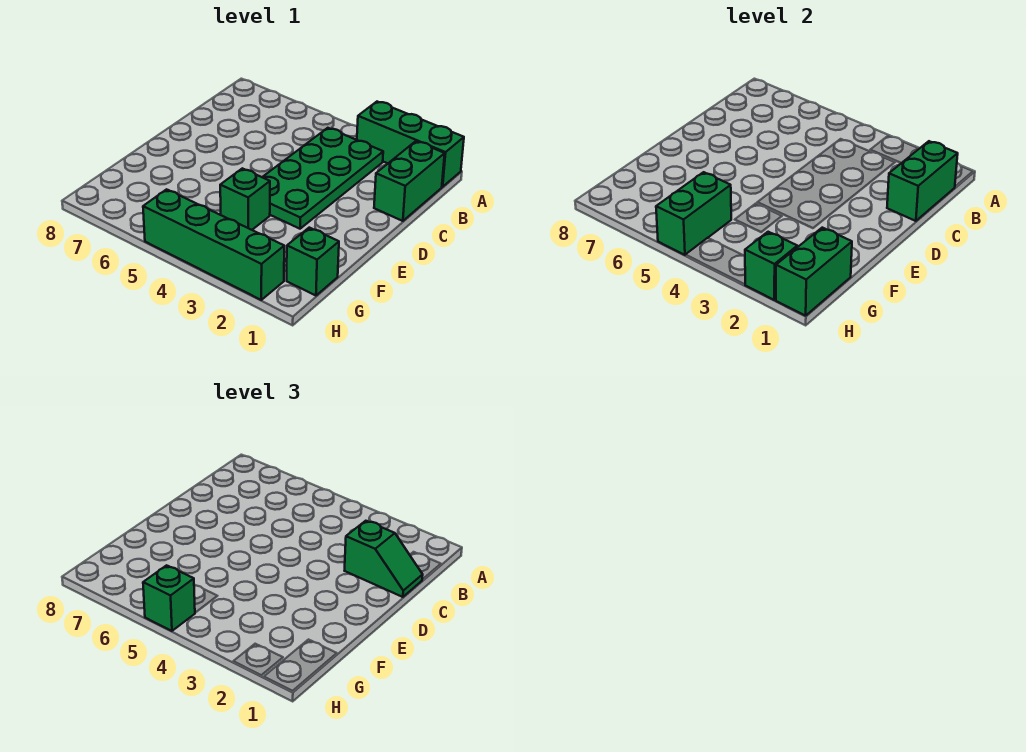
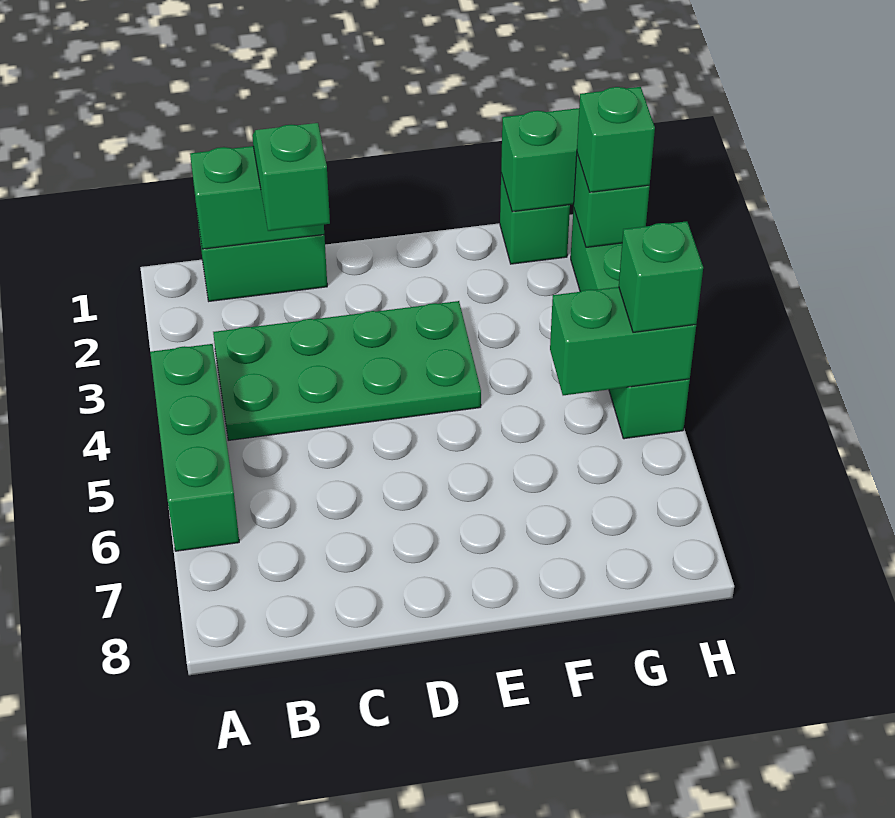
green 1x3 brick [357,102,464,187] -> green 1x3 brick moved to [150,344,239,551]
green 1x1 brick [220,168,270,230] -> green 1x1 brick moved to [577,87,655,192]

